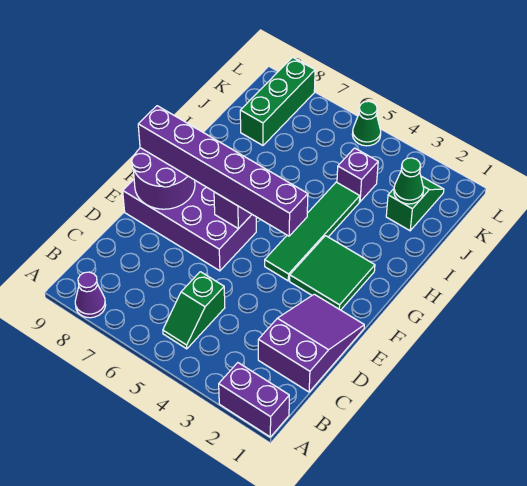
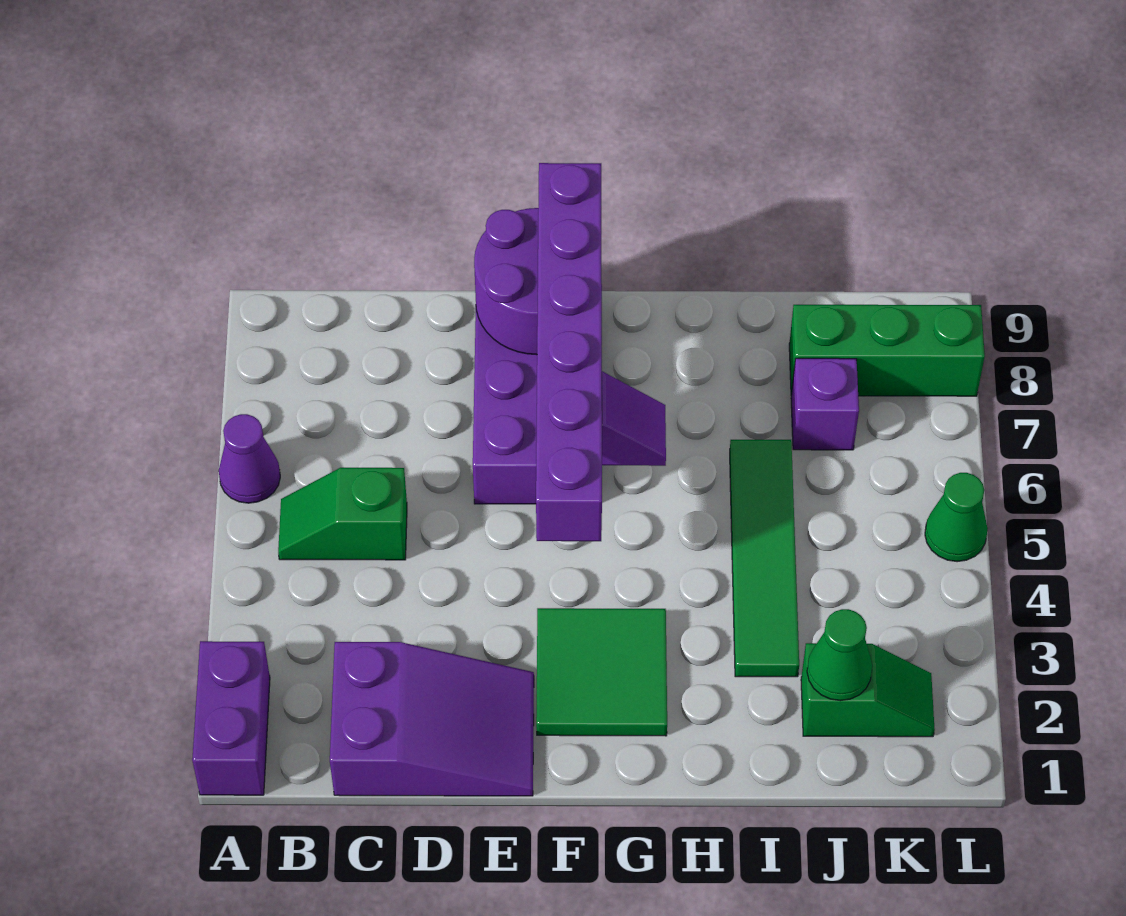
purple 1x1 cone [75,272,106,318] -> purple 1x1 cone moved to [219,414,280,503]
green 1x4 tile [265,182,360,281] -> green 1x4 tile turned to [730,440,799,677]
purple 1x1 brick [337,148,378,202] -> purple 1x1 brick moved to [791,358,859,450]

